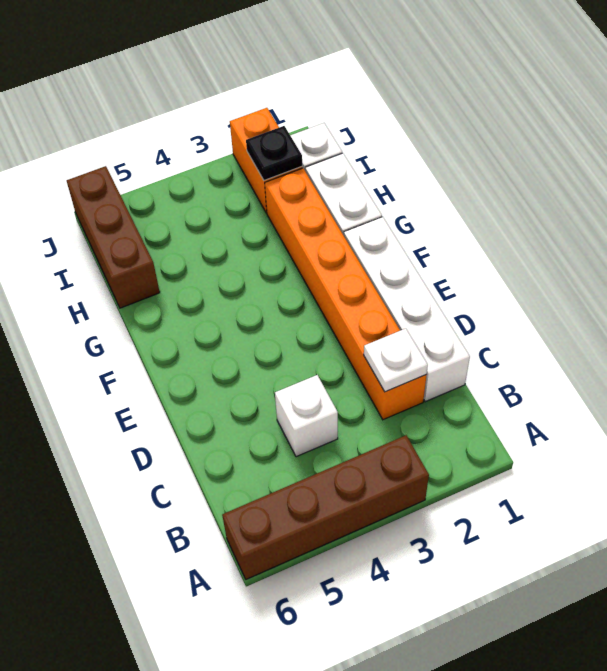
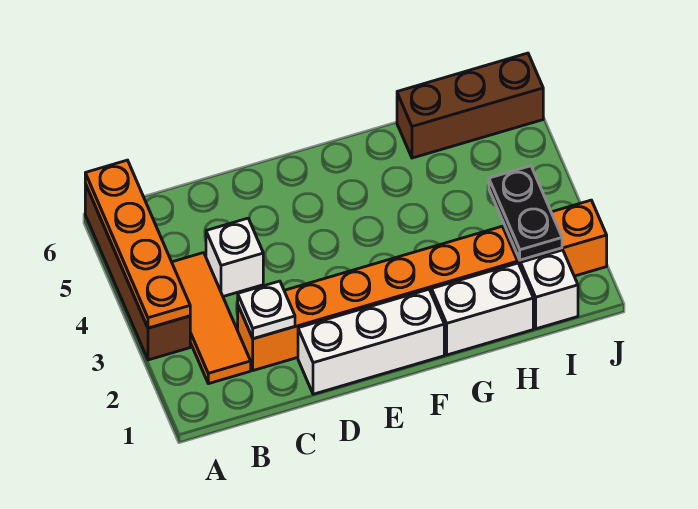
none -> orange 1x4 plate [85,160,190,328]
none -> orange 1x3 tile [172,253,251,384]
white 1x4 brick [344,217,470,402] -> white 1x3 brick [298,289,444,394]
black 1x1 plate [246,126,302,181] -> black 1x2 plate [489,166,562,260]

